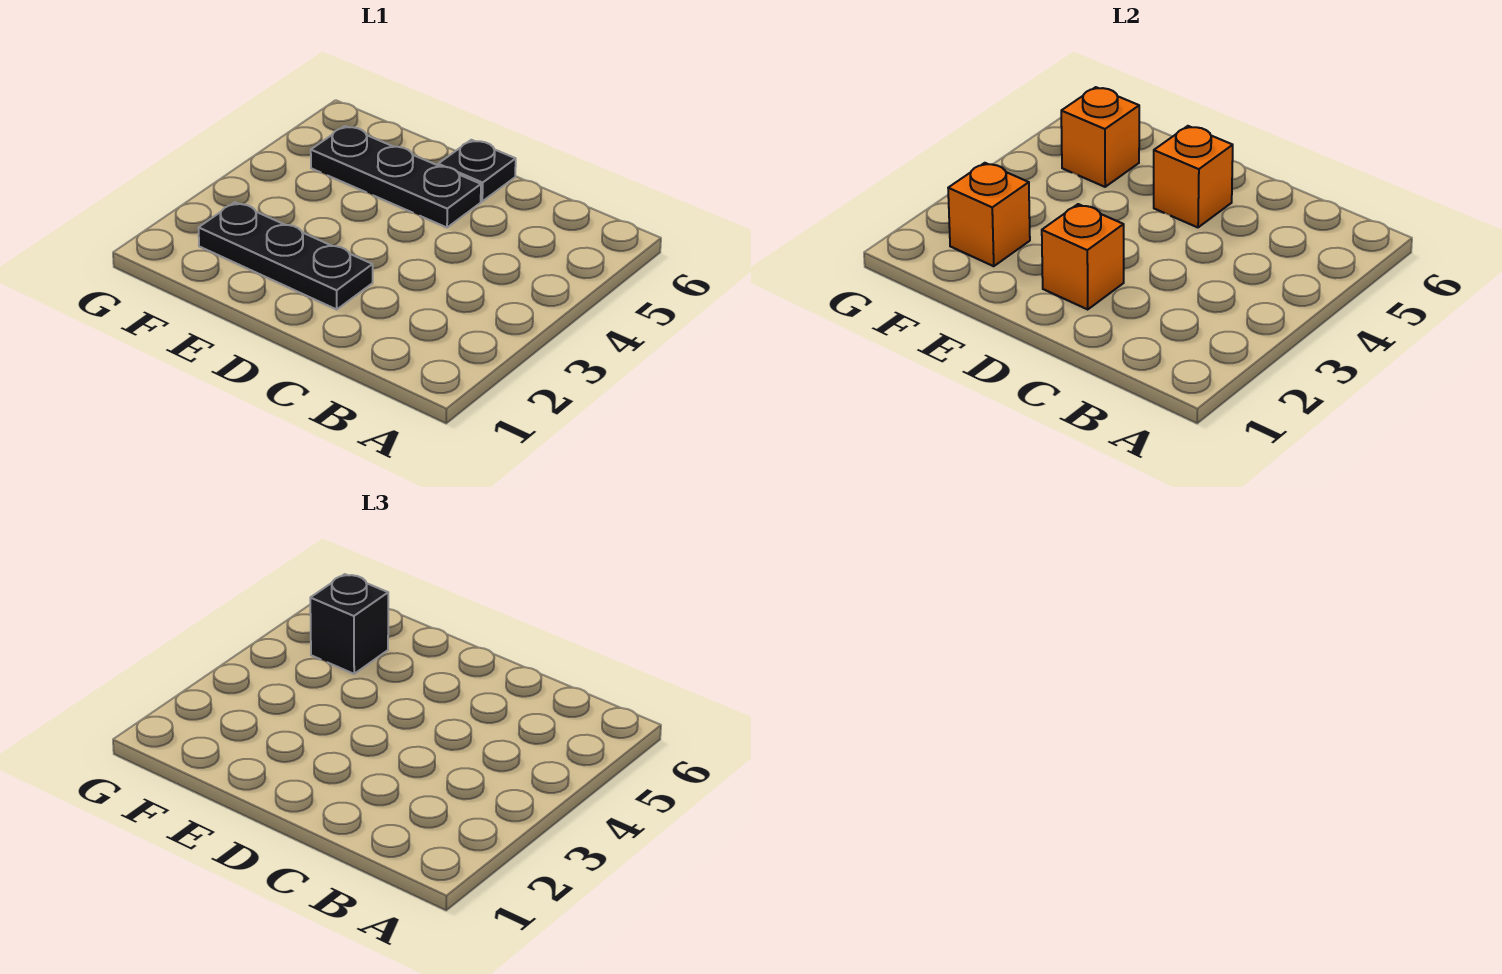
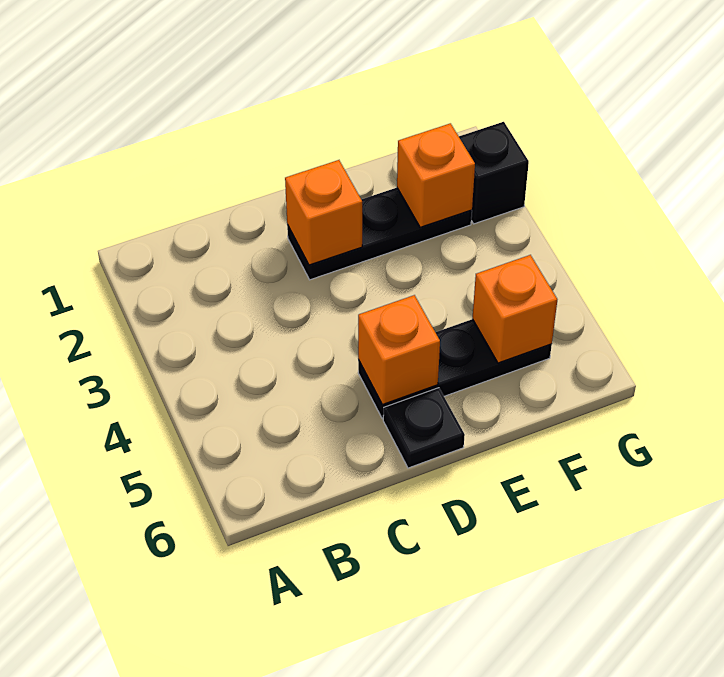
black 1x1 brick [310,574,388,674] -> black 1x1 brick moved to [459,122,529,224]

